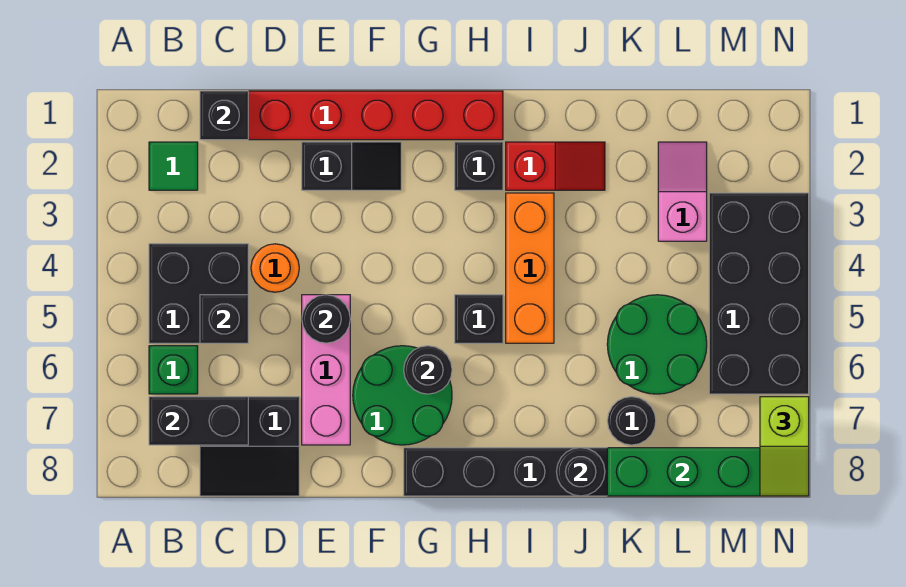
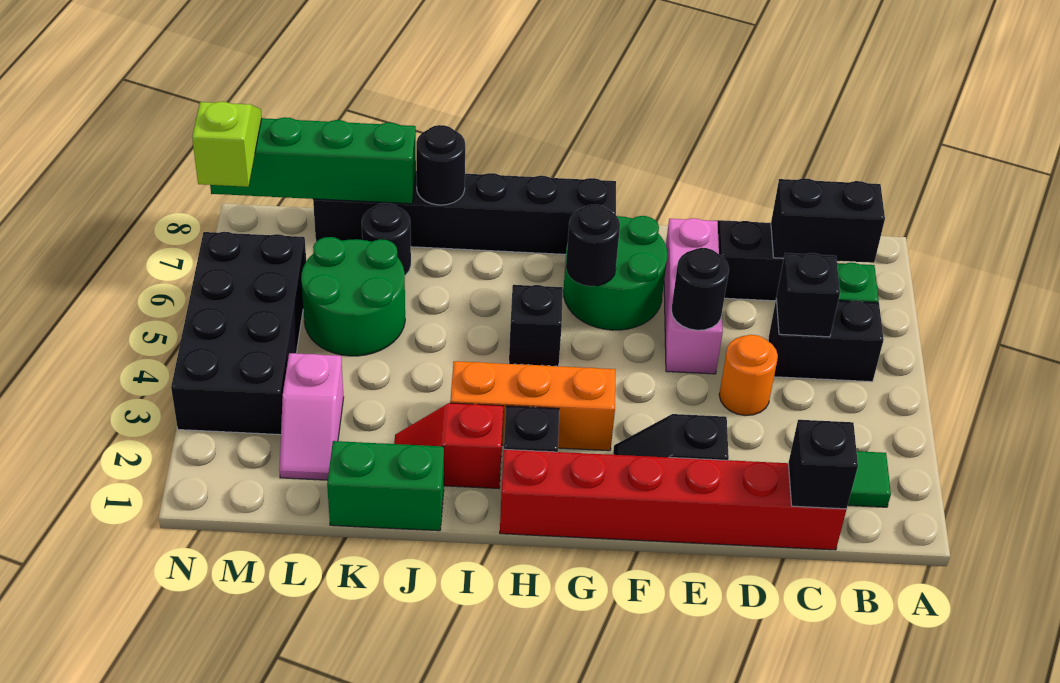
black 2x2 brick [149,244,248,343] -> black 1x2 brick [768,300,884,382]
orange 1x3 brick [506,193,554,343] -> orange 1x3 brick turned to [450,361,615,451]
none -> green 1x2 brick [327,441,444,531]

